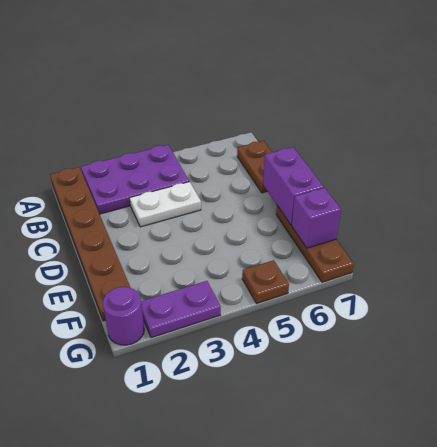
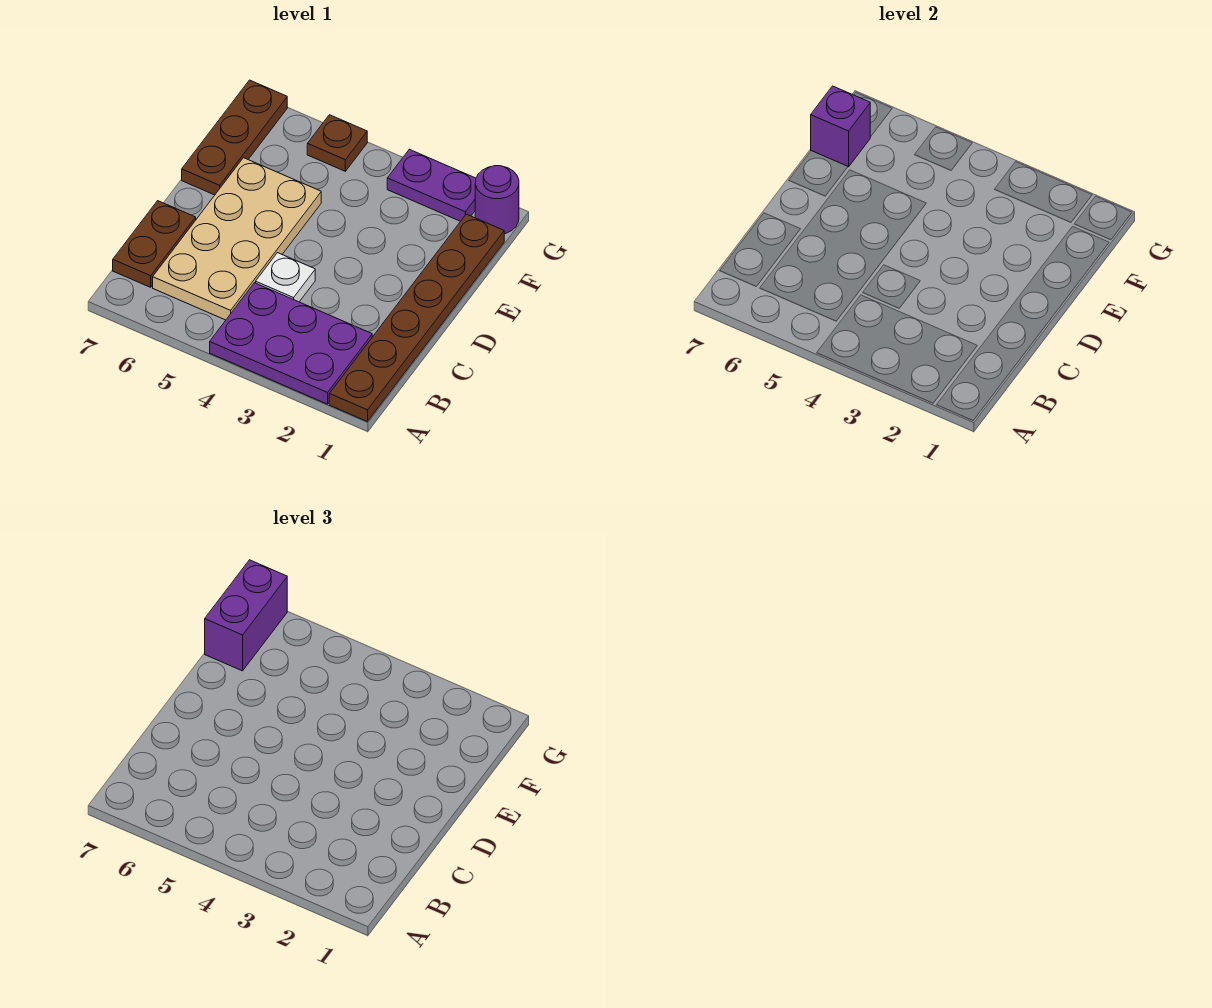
none -> tan 2x4 plate [153,158,321,320]
white 1x2 plate [130,182,201,227] -> white 1x1 plate [256,253,315,302]
purple 1x2 brick [263,147,324,225] -> purple 1x2 brick moved to [205,560,287,671]

